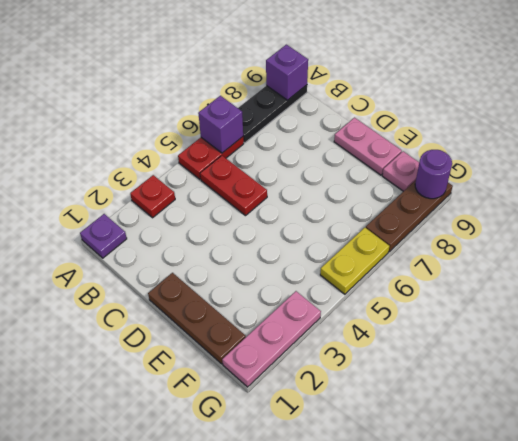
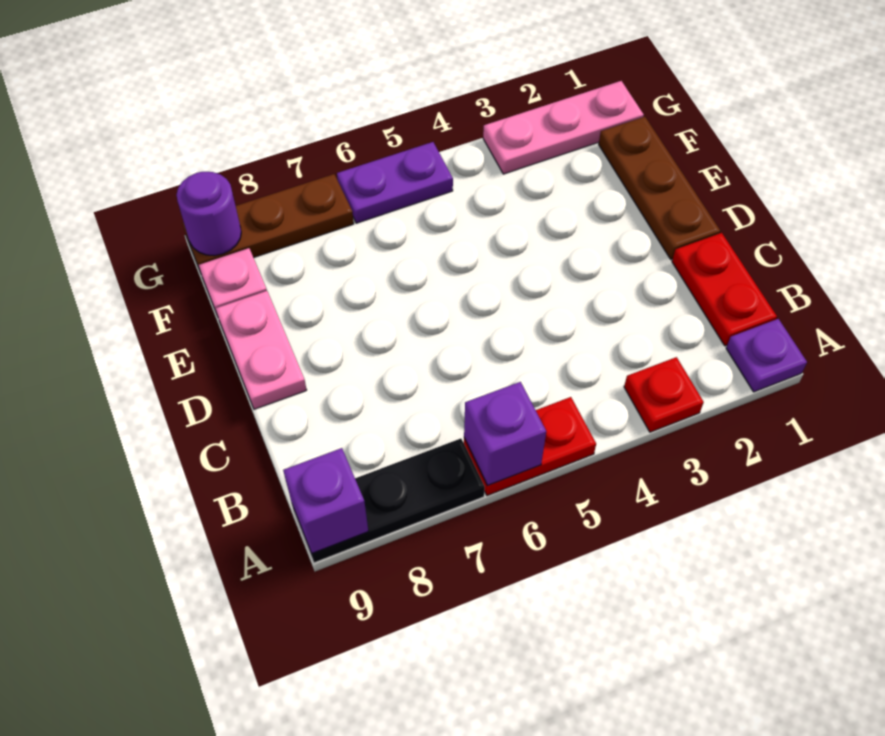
red 1x2 plate [200,156,267,216] -> red 1x2 plate moved to [672,233,777,346]
yellow 1x2 plate [320,228,389,294] -> purple 1x2 plate [337,142,453,223]

